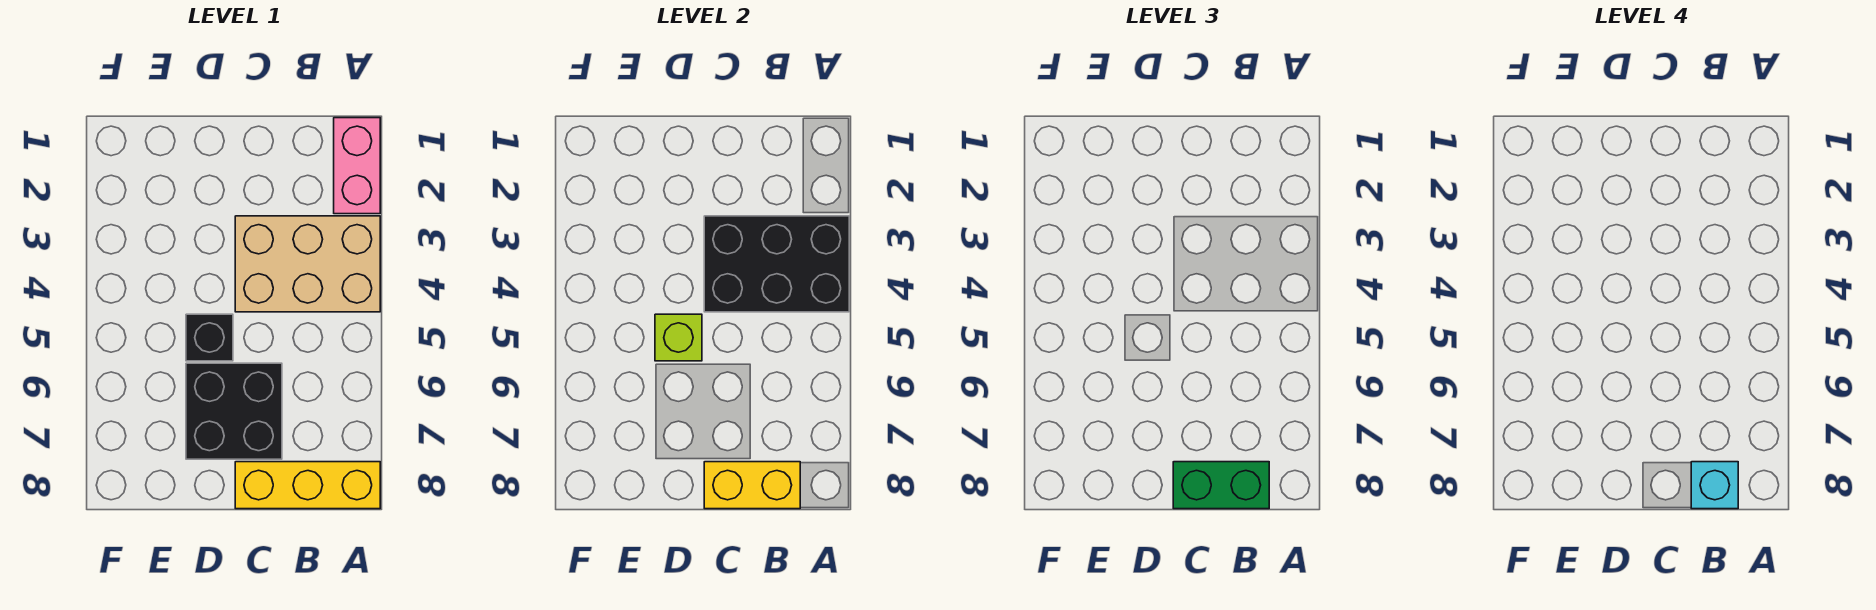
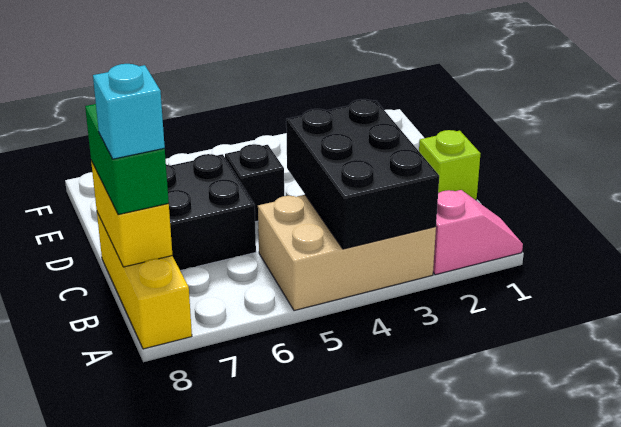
pink 1x2 brick [334,118,380,214] -> pink 1x2 slope [433,190,523,275]
tan 2x3 brick [235,216,380,312] -> tan 2x3 brick turned to [258,195,436,311]
lime 1x1 brick [655,314,702,361] -> lime 1x1 brick moved to [419,130,480,200]

